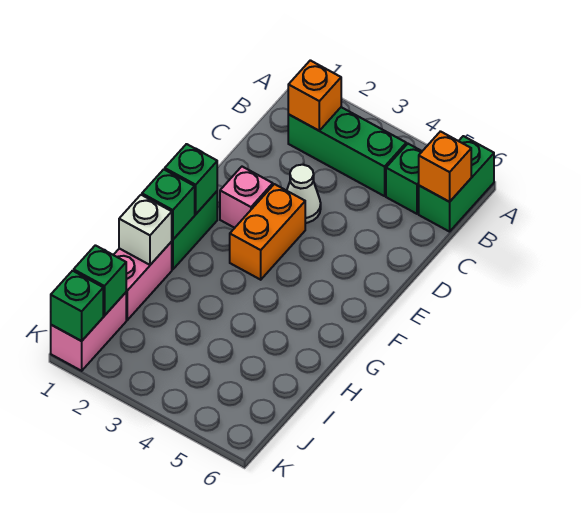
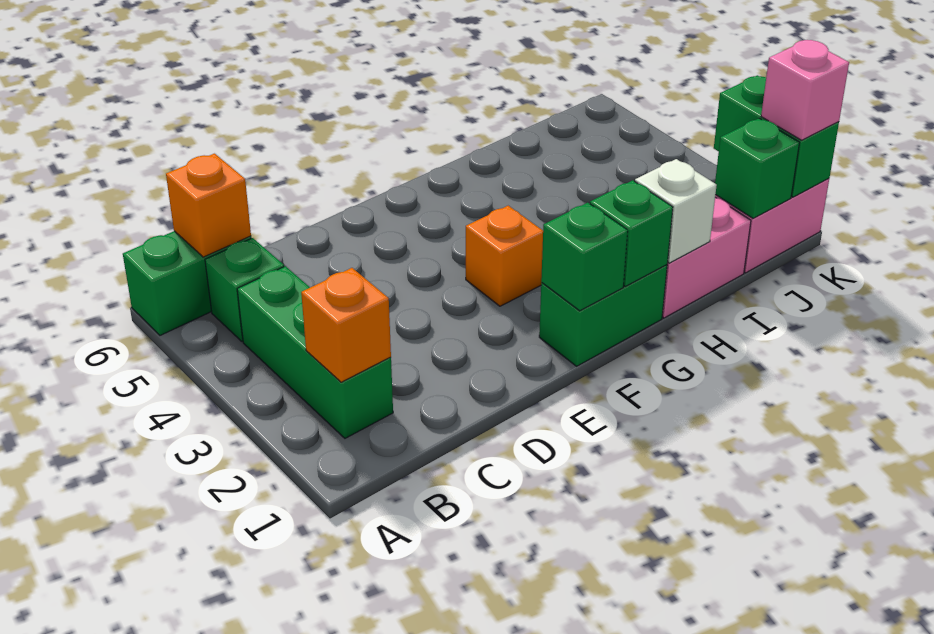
white 1x1 cone [287,165,321,223] -> none
pink 1x1 brick [220,167,273,228] -> pink 1x1 brick moved to [761,40,849,140]
orange 1x2 brick [230,184,305,280] -> orange 1x1 brick [466,206,543,306]
green 1x1 brick [51,271,103,341] -> green 1x2 brick [714,75,839,197]

